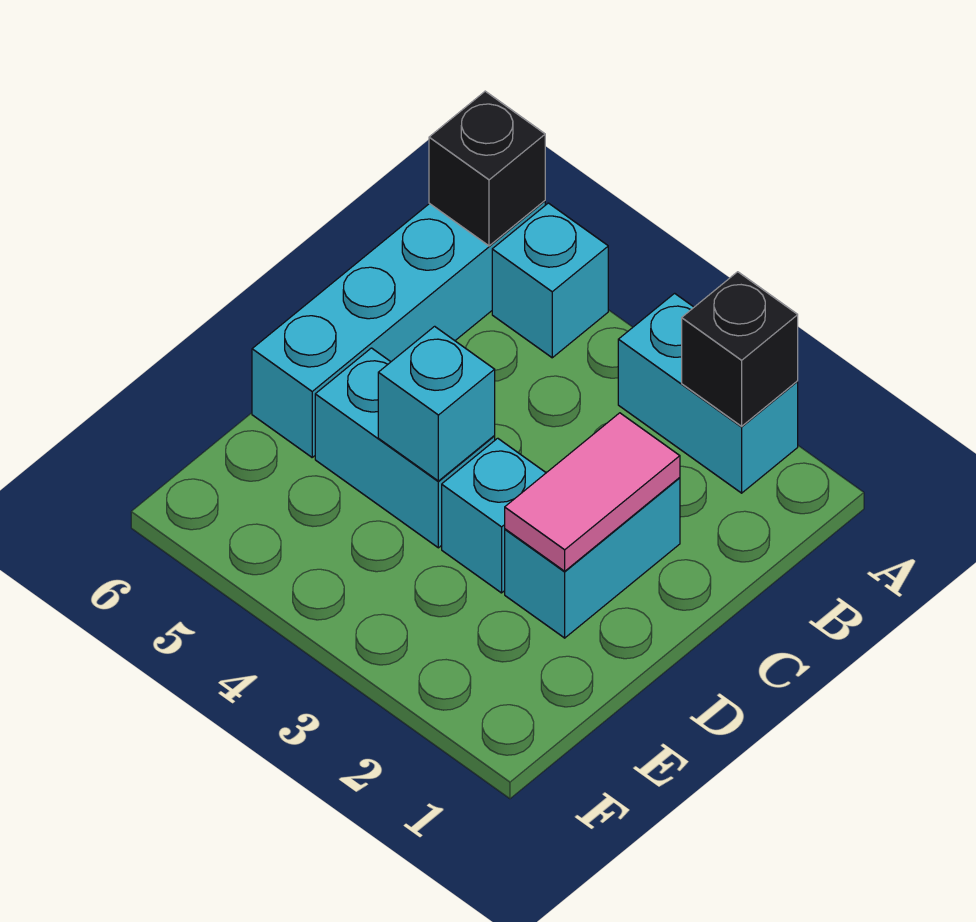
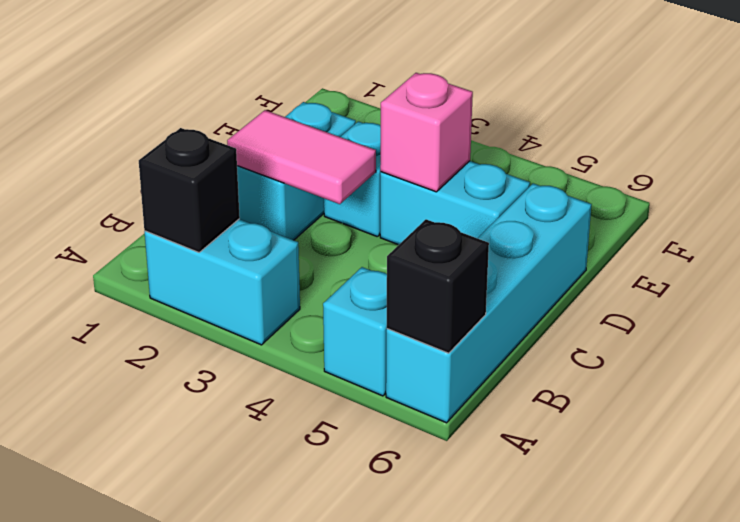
pink 1x2 tile [505,413,680,571] -> pink 1x2 tile turned to [227,110,376,204]
cyan 1x1 brick [378,326,495,481] -> pink 1x1 brick [380,73,473,192]

